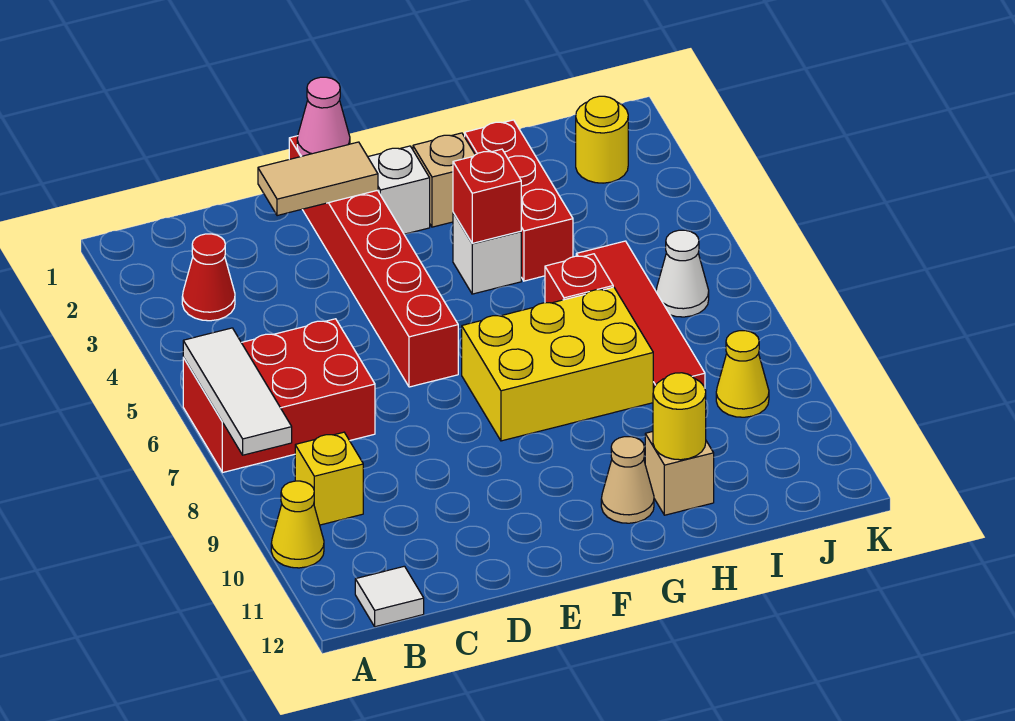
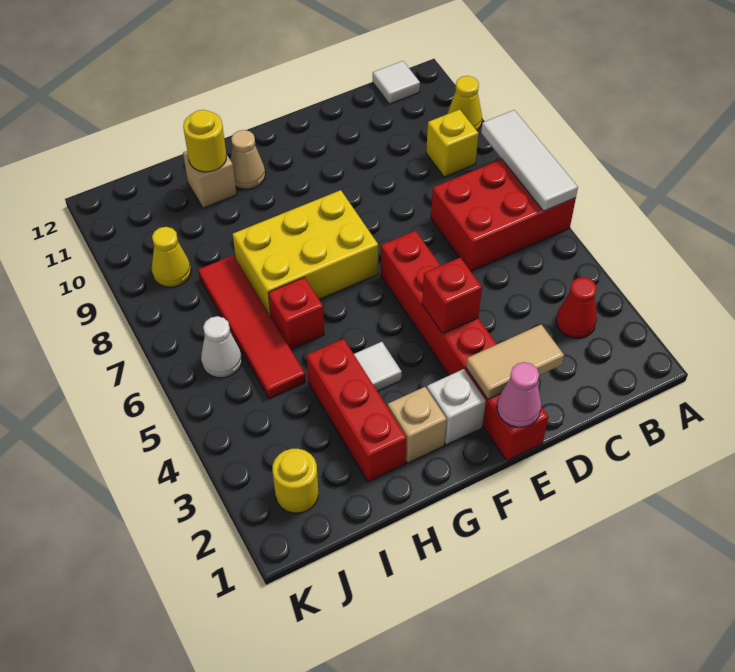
white 1x1 brick [453,213,521,294] -> white 1x1 tile [354,342,402,391]
red 1x1 brick [453,149,521,243] -> red 1x1 brick moved to [422,258,482,334]

